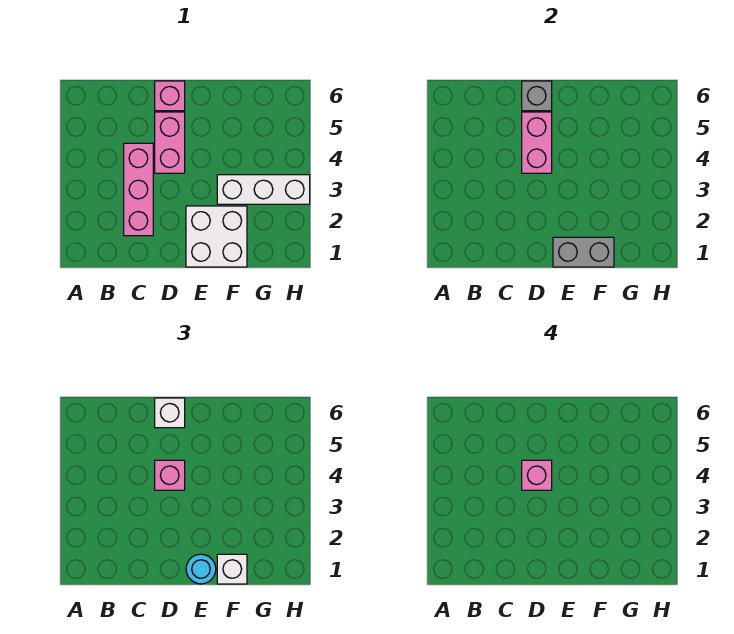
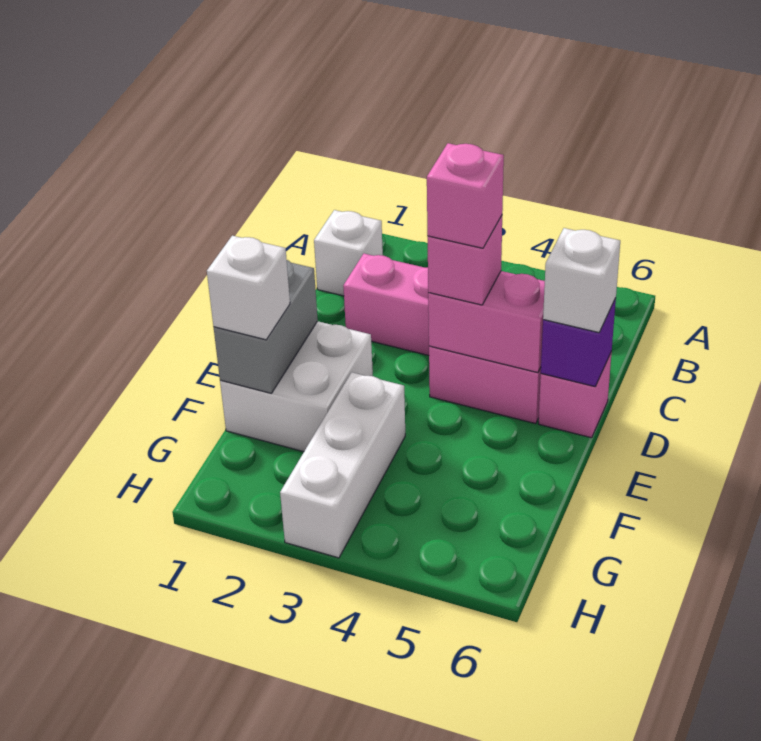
none -> white 1x1 brick [314,210,383,296]
grey 1x1 brick [522,81,552,111] -> purple 1x1 brick [541,298,616,386]
cyan 1x1 round brick [186,554,216,584] -> none

